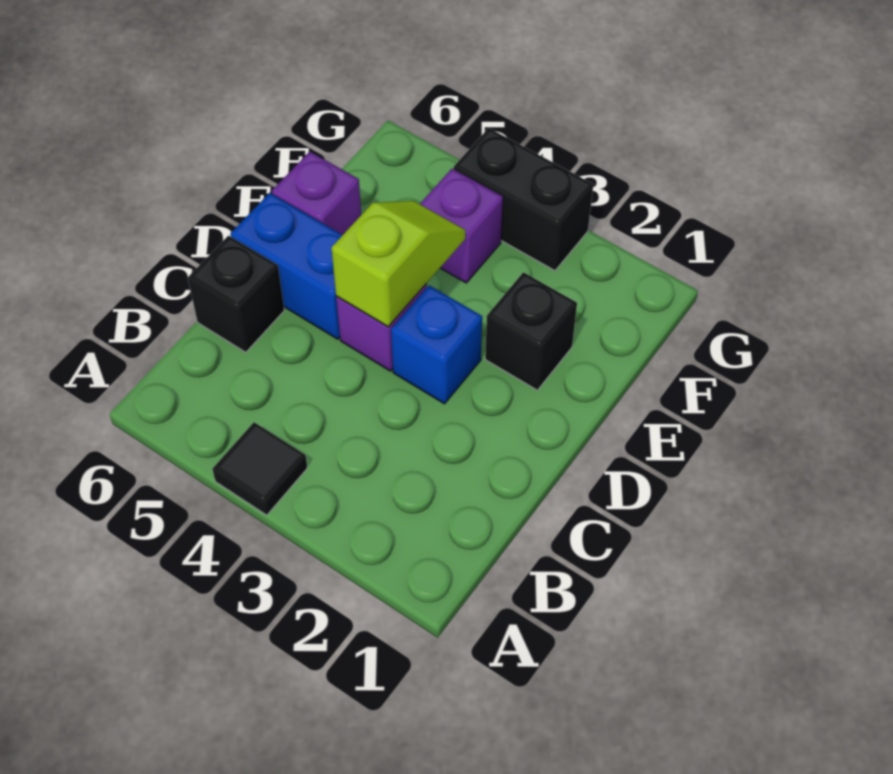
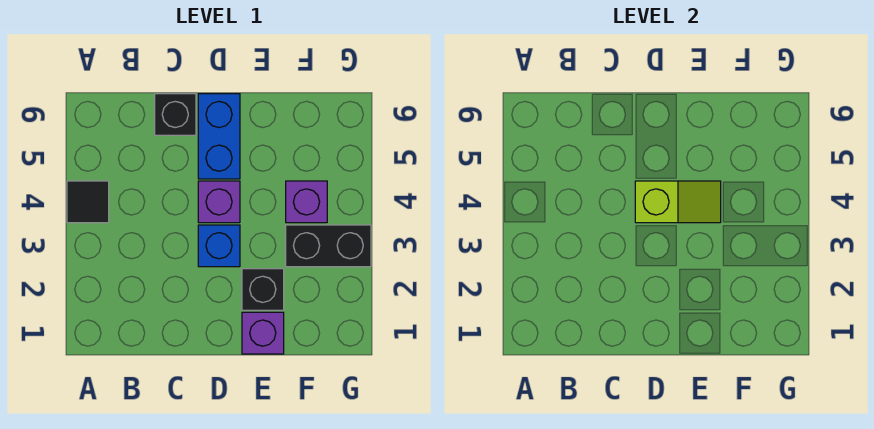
purple 1x1 brick [272,152,361,235] -> purple 1x1 brick moved to [242,312,284,354]
black 1x2 brick [454,128,593,270] -> black 1x2 brick turned to [286,225,371,267]

